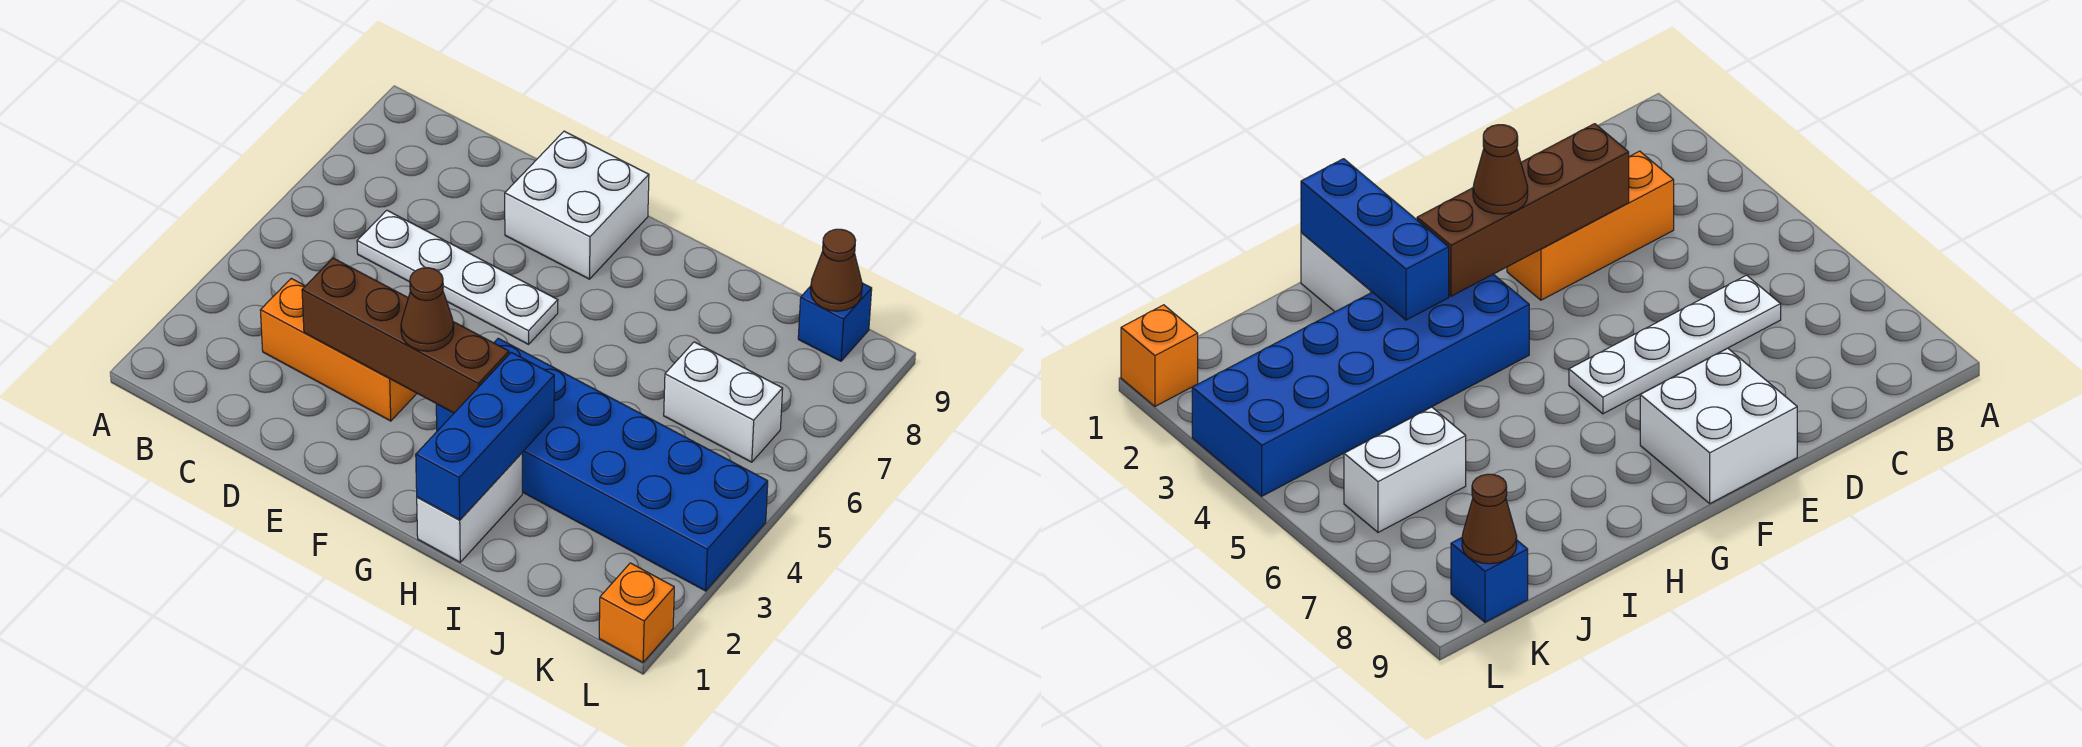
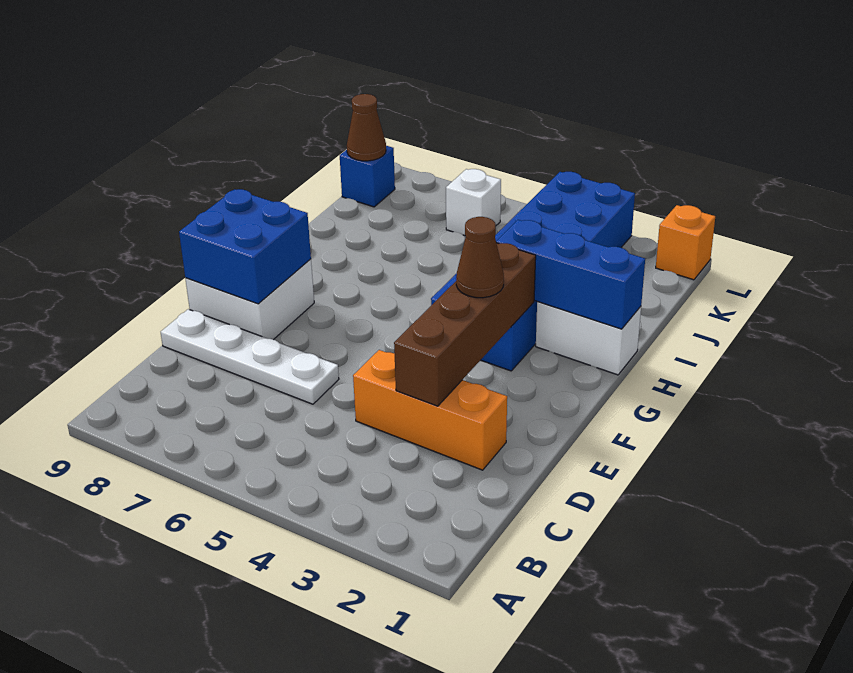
orange 1x3 brick [260,278,417,421] -> orange 1x3 brick turned to [353,350,507,470]
white 1x4 plate [357,210,558,344] -> white 1x4 plate turned to [161,309,339,404]
none -> blue 2x2 brick [179,189,311,304]
white 1x2 brick [664,342,783,462] -> white 1x1 brick [446,169,501,236]

